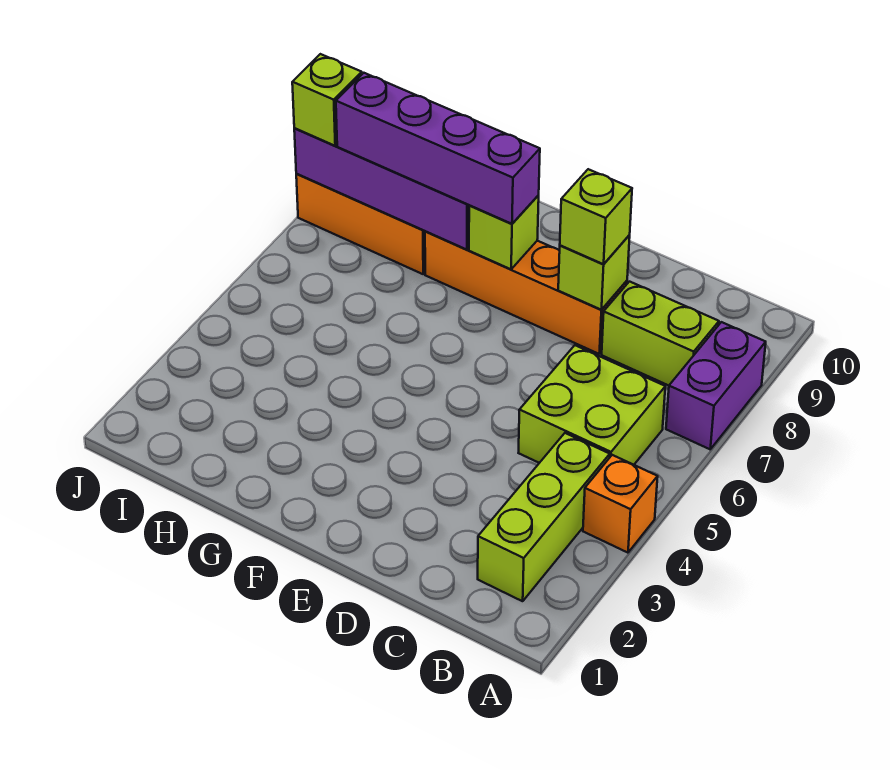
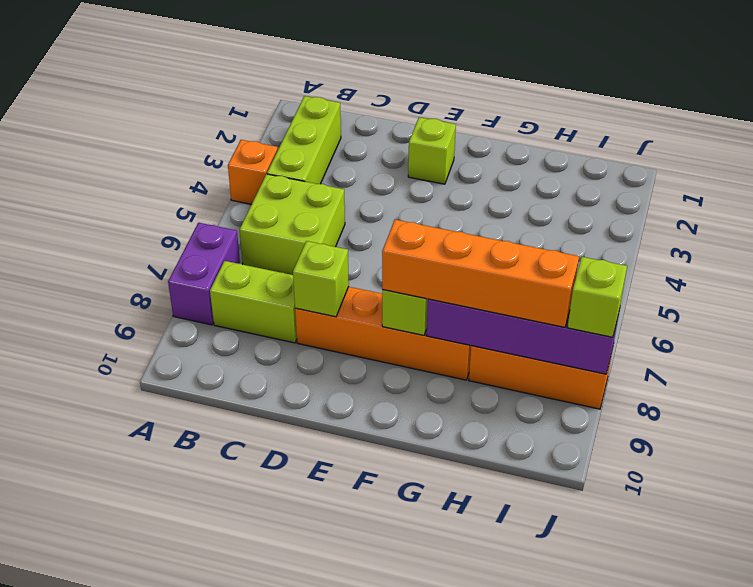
lime 1x1 brick [560,169,632,264] -> lime 1x1 brick moved to [408,117,456,184]
purple 1x4 brick [336,73,540,224] -> orange 1x4 brick [382,220,579,327]

